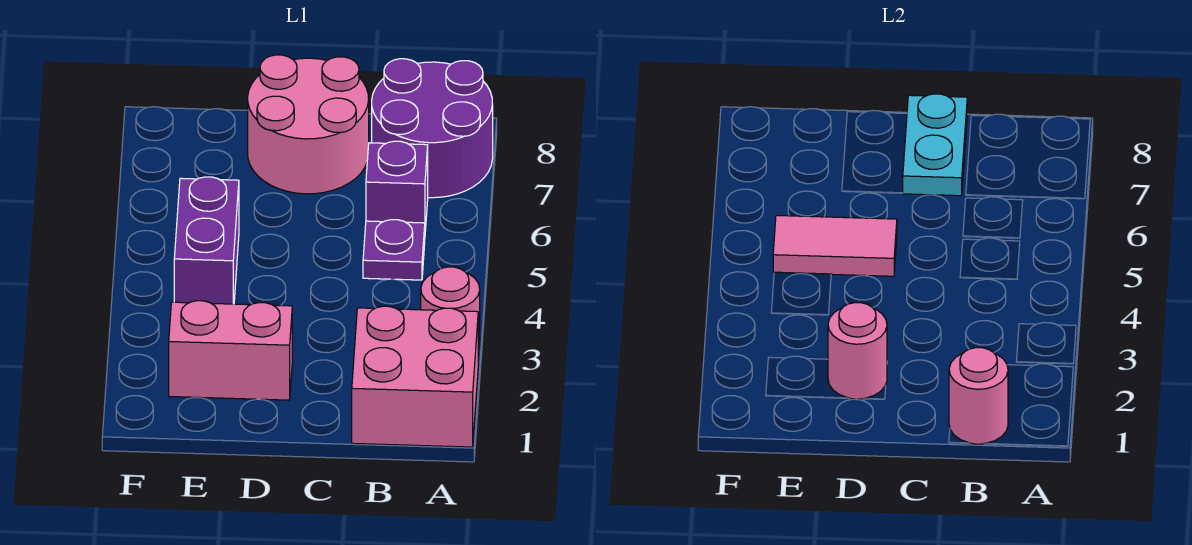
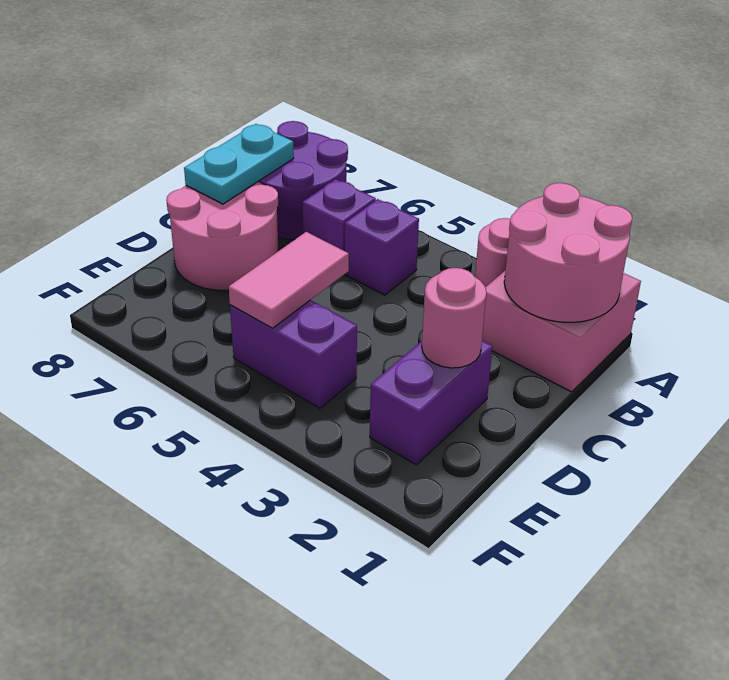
pink 1x1 round brick [949,348,1008,444] -> pink 2x2 round brick [504,183,632,322]
purple 1x1 plate [363,220,425,280] -> purple 1x1 brick [345,199,419,295]
cyan 1x2 plate [903,94,967,196] -> cyan 1x2 plate turned to [184,124,294,204]
pink 1x2 brick [169,301,292,400] -> purple 1x2 brick [370,341,493,465]

